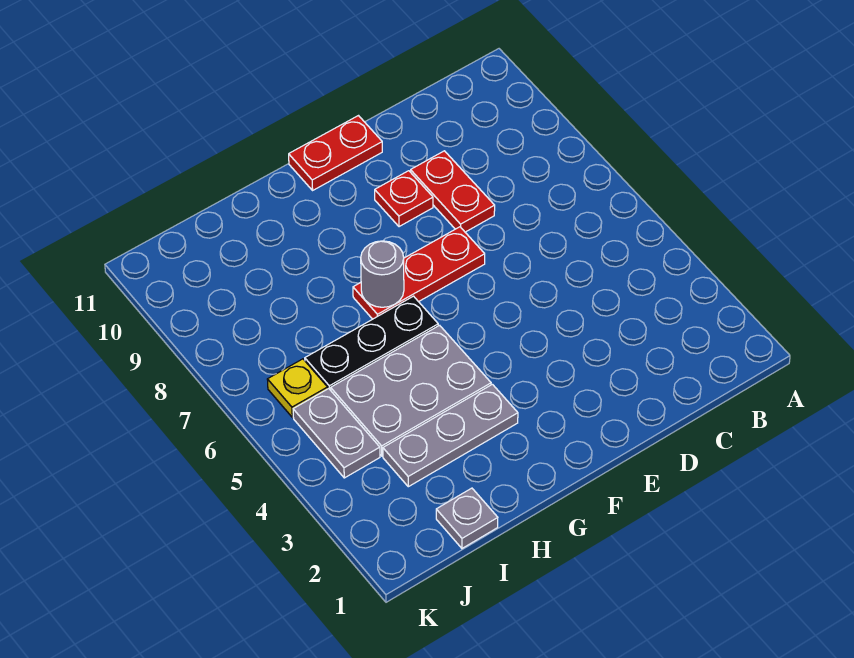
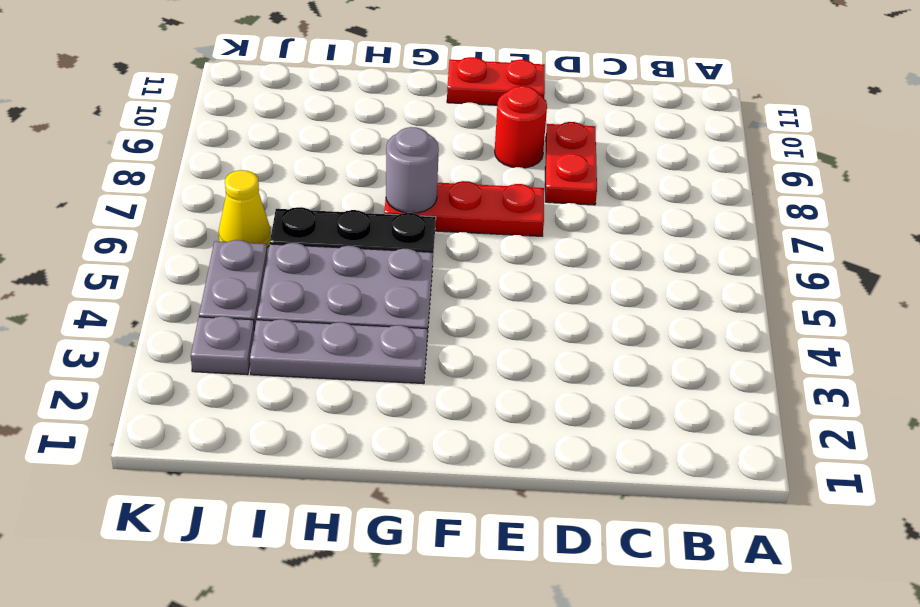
red 1x1 plate [375,171,433,227] -> red 1x1 round brick [495,86,547,168]
grey 1x1 plate [436,488,498,548] -> grey 1x1 plate moved to [191,316,254,375]
yellow 1x1 plate [267,359,328,417] -> yellow 1x1 cone [219,170,271,248]

